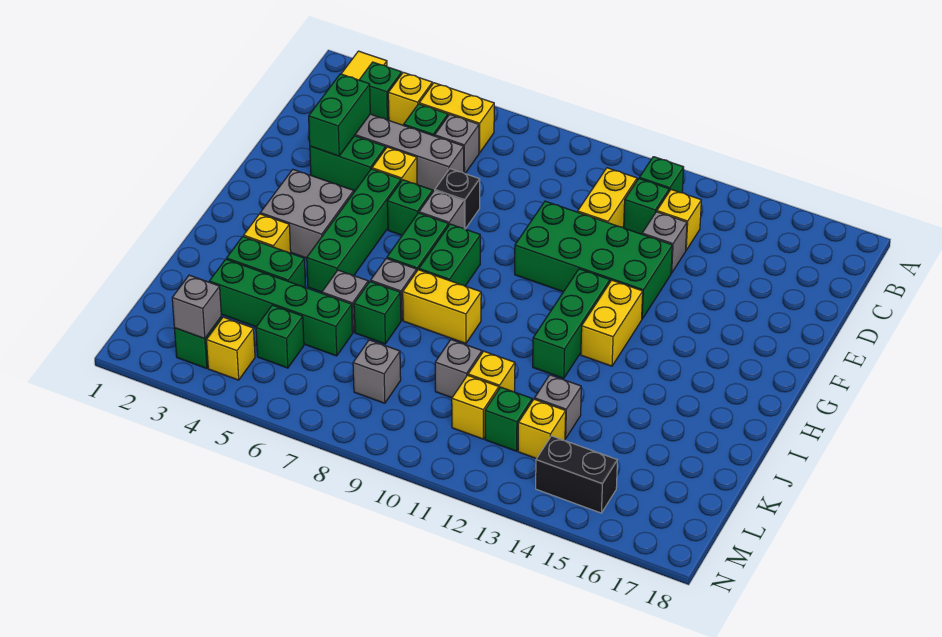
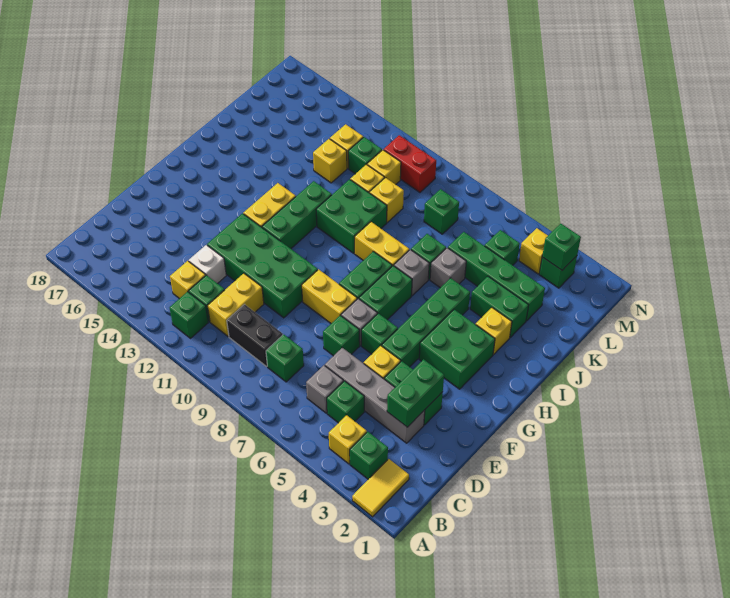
yellow 1x2 brick [419,83,494,153] -> yellow 1x2 brick moved to [302,269,357,323]
none -> green 1x1 brick [266,334,304,382]
grey 1x1 brick [642,212,687,273] -> white 1x1 brick [189,245,226,284]
black 1x1 brick [435,169,480,229] -> green 1x1 brick [323,315,360,356]
grey 2x2 brick [260,170,354,258] -> green 2x2 brick [419,310,495,389]
none -> green 2x2 brick [316,179,387,253]
grey 1x1 brick [435,340,482,398] -> yellow 1x1 brick [369,178,404,222]
grey 1x1 brick [535,375,581,439] -> yellow 1x1 brick [313,139,347,183]
grey 1x1 brick [353,340,401,403] -> green 1x1 brick [424,189,459,234]
grey 1x1 brick [172,275,221,339] -> green 1x1 brick [542,224,581,270]
none -> red 1x2 brick [384,135,436,192]
black 1x2 brick [536,436,617,513] -> black 1x2 brick moved to [227,304,283,366]

